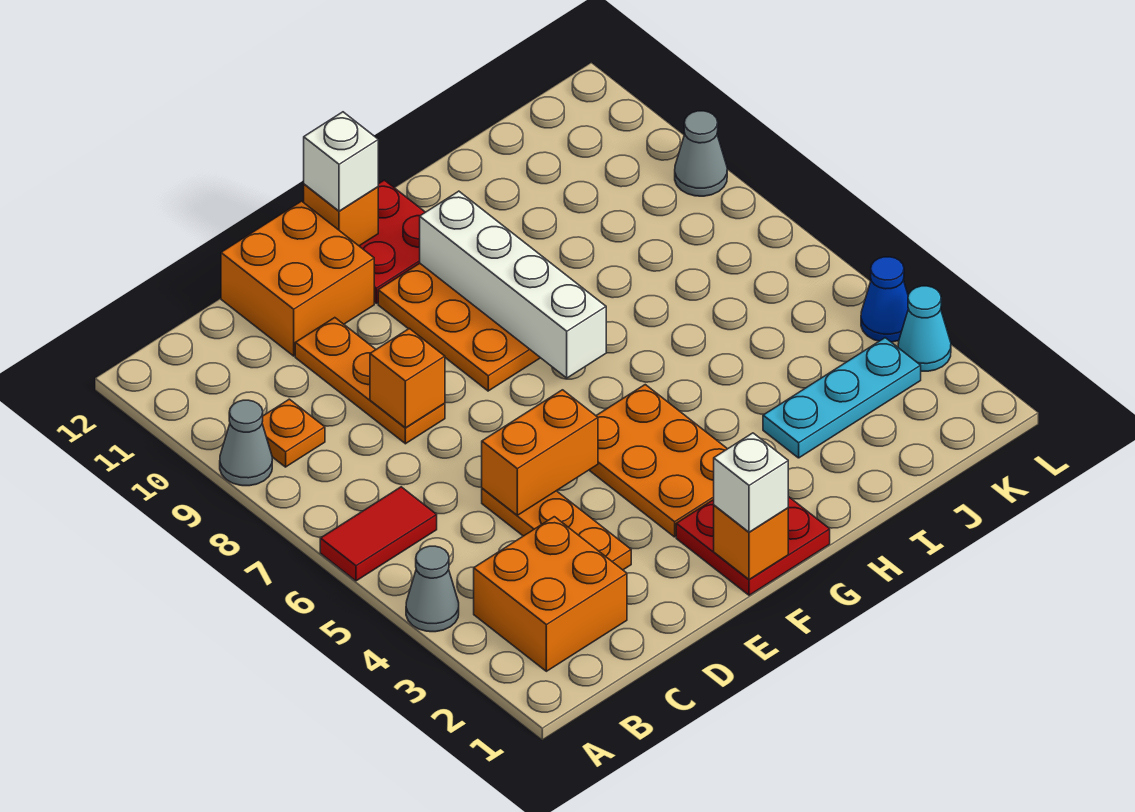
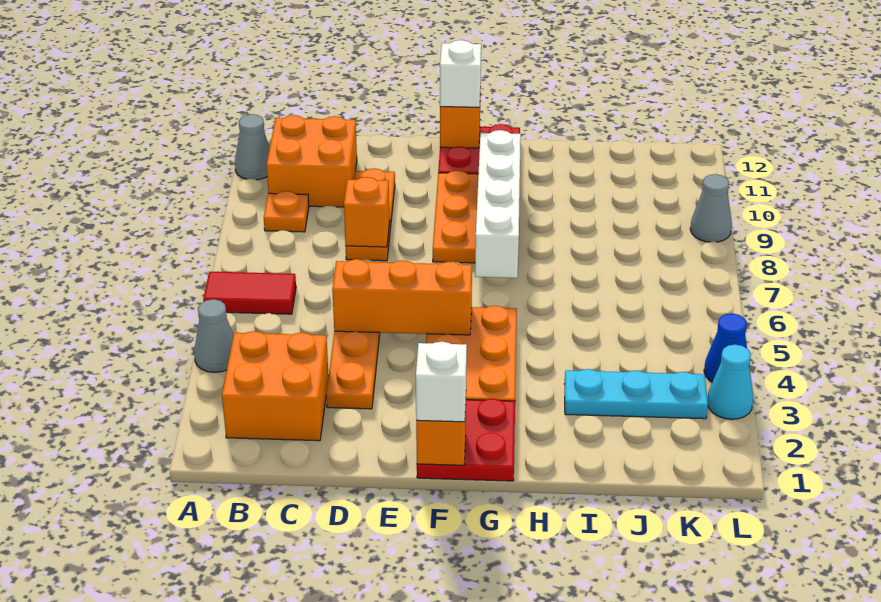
grey 1x1 cone [220,400,272,486] -> grey 1x1 cone moved to [235,114,270,180]
orange 1x2 brick [482,390,598,515] -> orange 1x3 brick [332,259,472,335]
orange 2x2 brick [221,201,374,356] -> orange 2x2 brick moved to [266,115,357,207]

